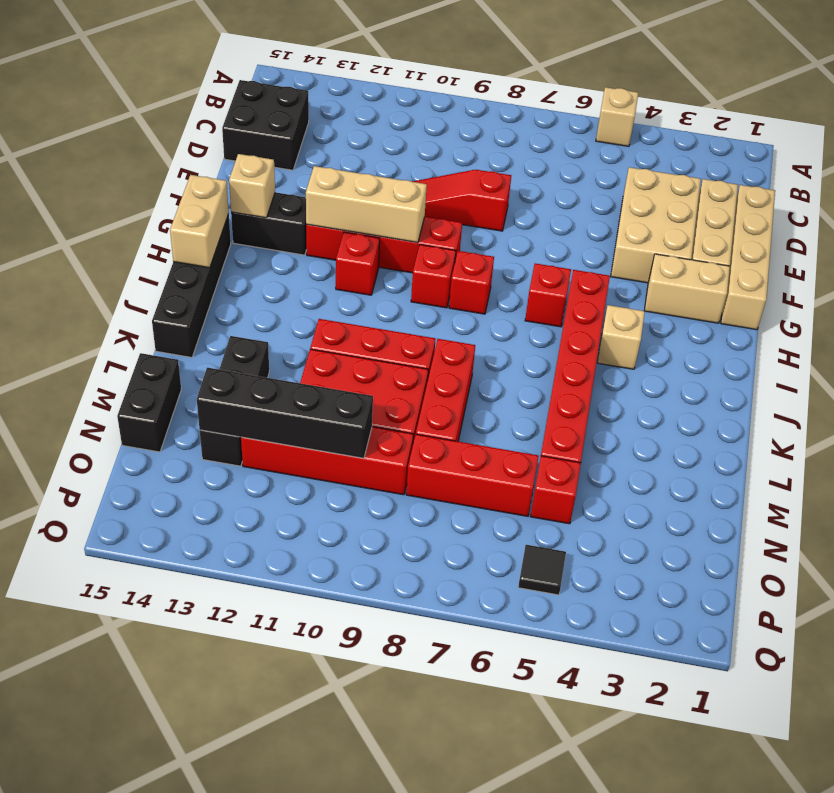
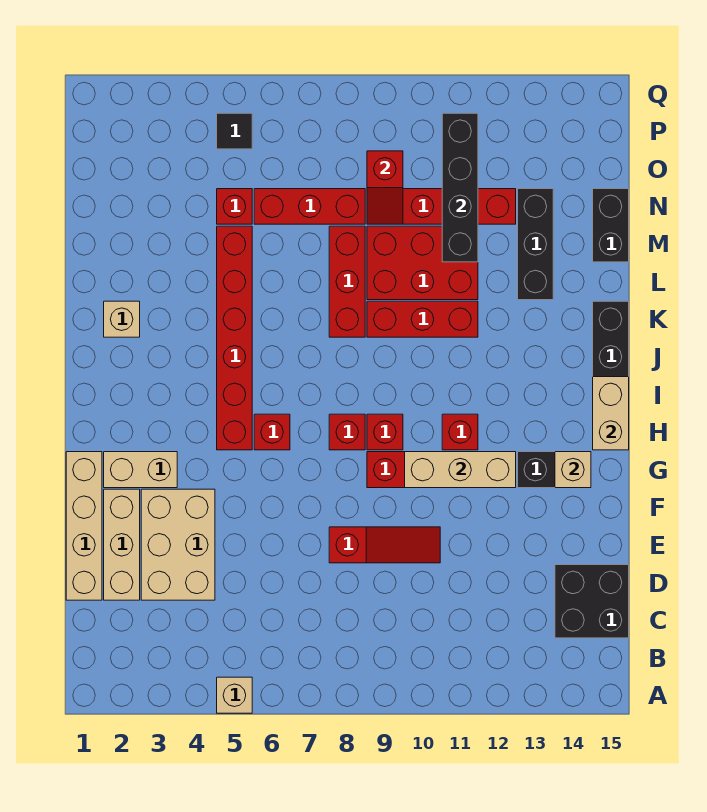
tan 1x1 brick [597,305,645,369] -> tan 1x1 brick moved to [104,301,140,337]
none -> red 1x2 slope [367,151,403,224]
black 1x4 brick [197,368,373,458] -> black 1x4 brick turned to [442,113,478,262]

